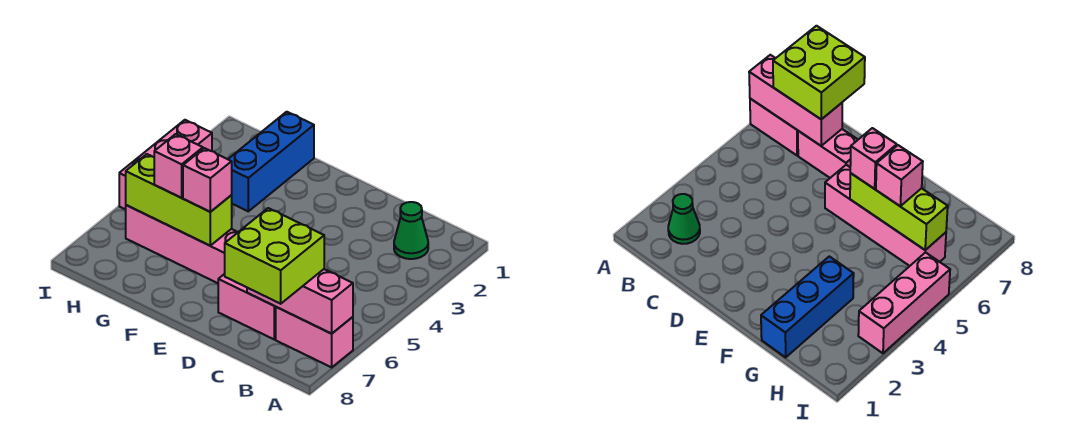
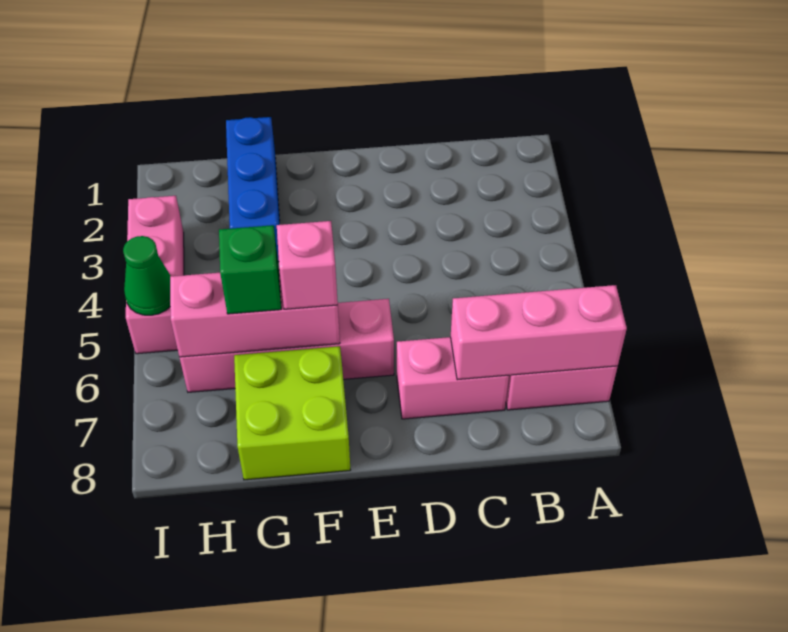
green 1x1 cone [394,202,428,259] -> green 1x1 cone moved to [123,236,171,315]
lime 2x2 brick [225,208,324,304] -> lime 2x2 brick moved to [234,346,350,480]
lime 1x3 brick [126,154,232,246] -> pink 1x3 brick [170,270,340,357]
pink 1x1 brick [154,134,203,198] -> green 1x1 brick [219,225,281,314]

